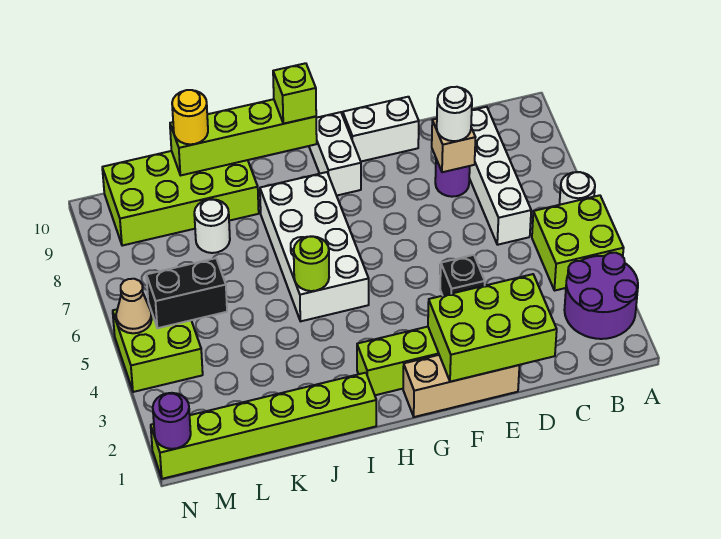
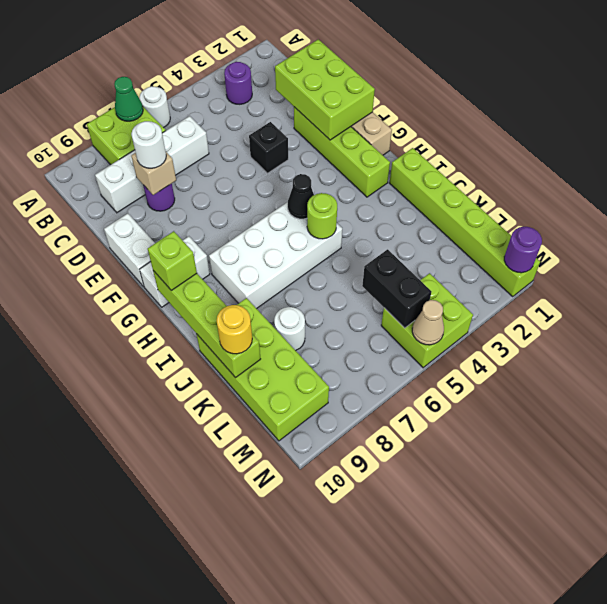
purple 2x2 round brick [564,253,638,339] -> purple 1x1 round brick [224,62,252,104]
lime 2x2 brick [532,195,624,291] -> lime 2x2 brick moved to [87,106,166,165]
none -> green 1x1 cone [114,77,143,121]
none -> black 1x1 cone [288,174,314,219]

